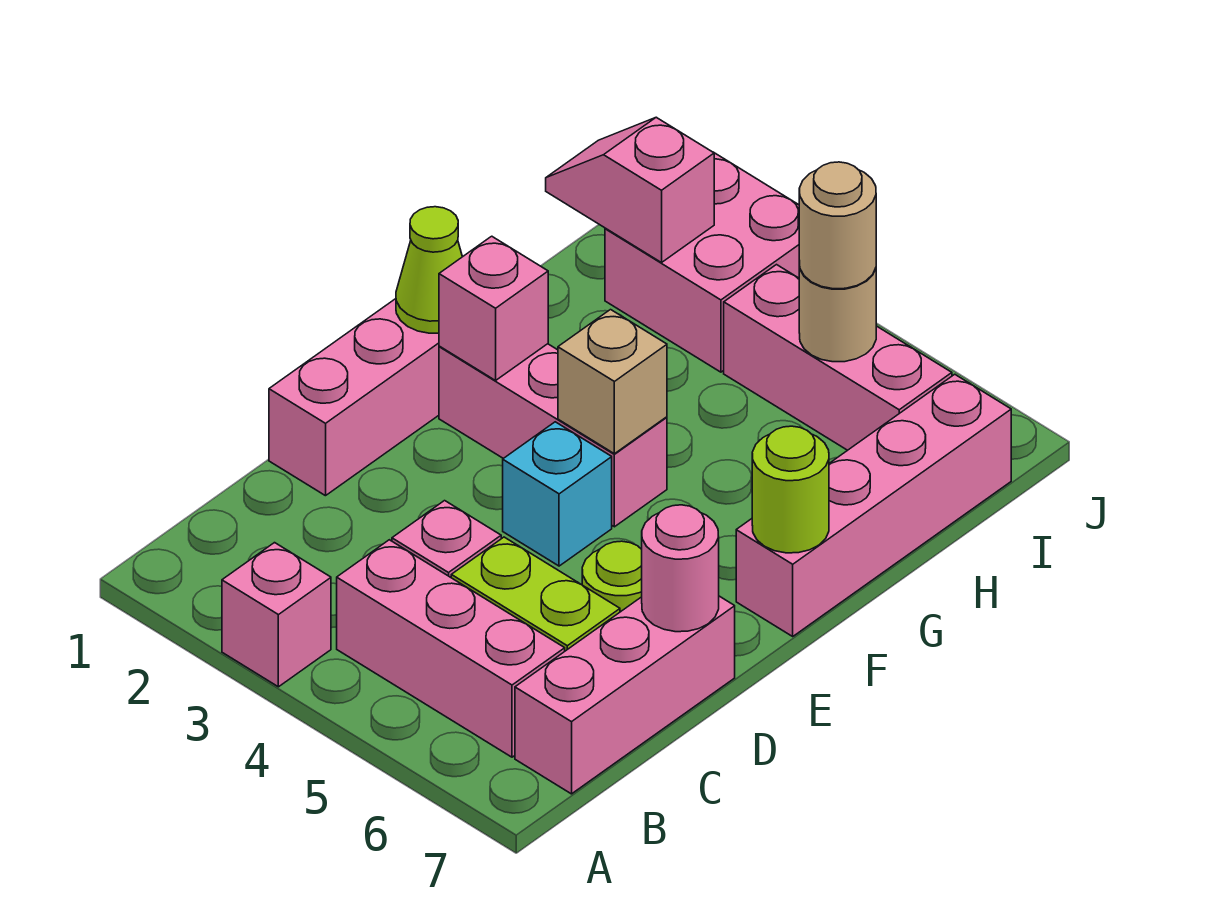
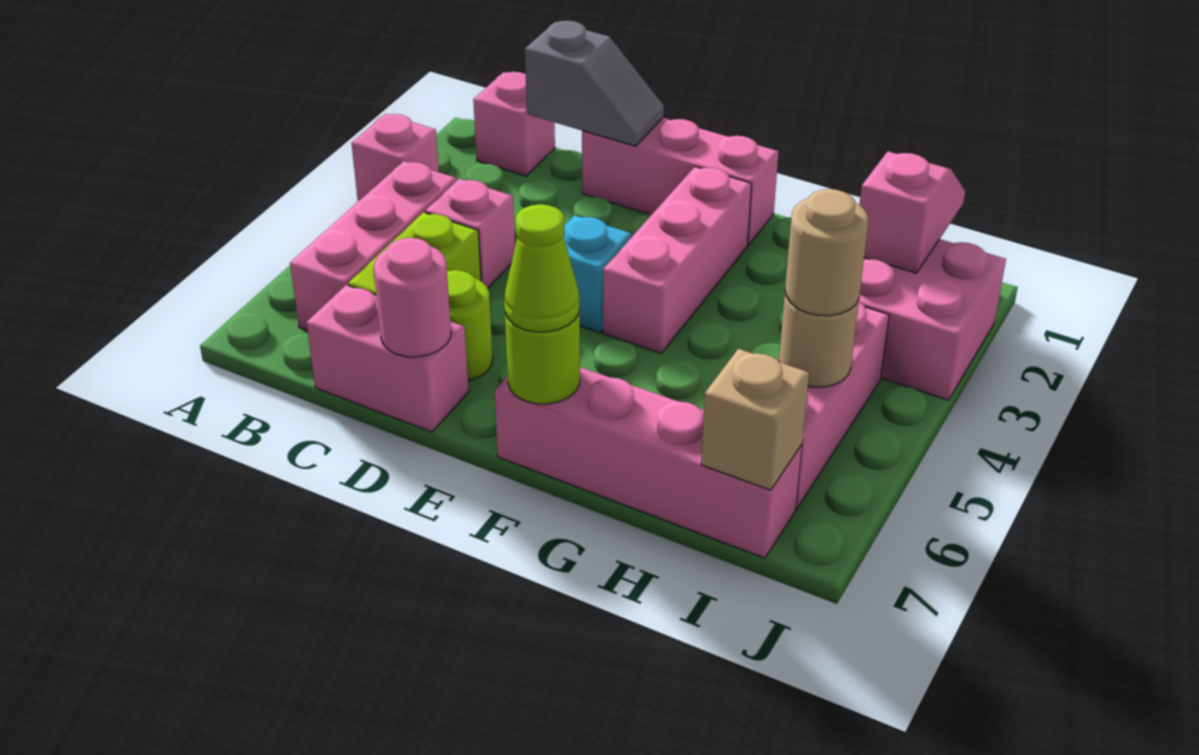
pink 1x3 brick [515,596,735,794] -> pink 1x2 brick [306,285,469,432]
none -> grey 1x2 slope [525,21,664,146]
lime 1x1 cone [396,207,462,333] -> lime 1x1 cone moved to [504,204,579,332]
pink 1x1 brick [439,236,548,380] -> pink 1x1 brick moved to [473,72,555,176]
tan 1x1 brick [558,310,667,454] -> tan 1x1 brick moved to [701,349,809,490]

